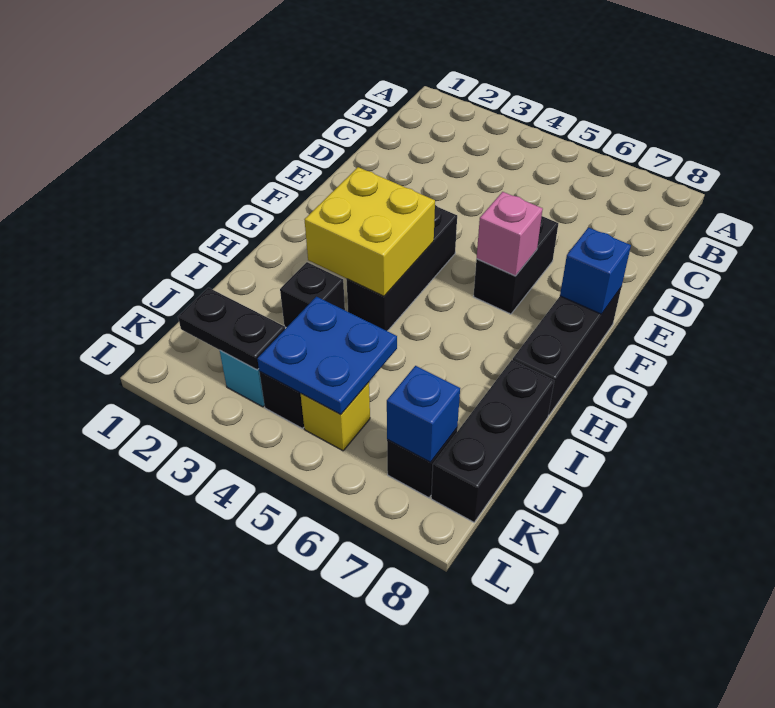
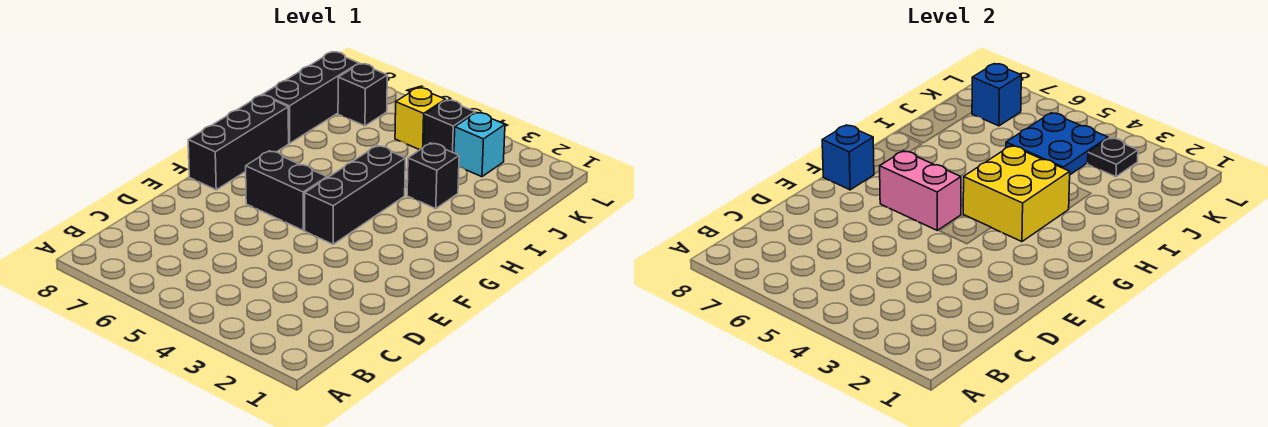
black 1x2 brick [474,216,558,314] -> black 1x2 brick turned to [246,151,327,230]
pink 1x1 brick [477,192,543,276] -> pink 1x2 brick [880,151,961,230]
black 1x2 plate [178,288,285,370] -> black 1x1 plate [1088,138,1138,177]

